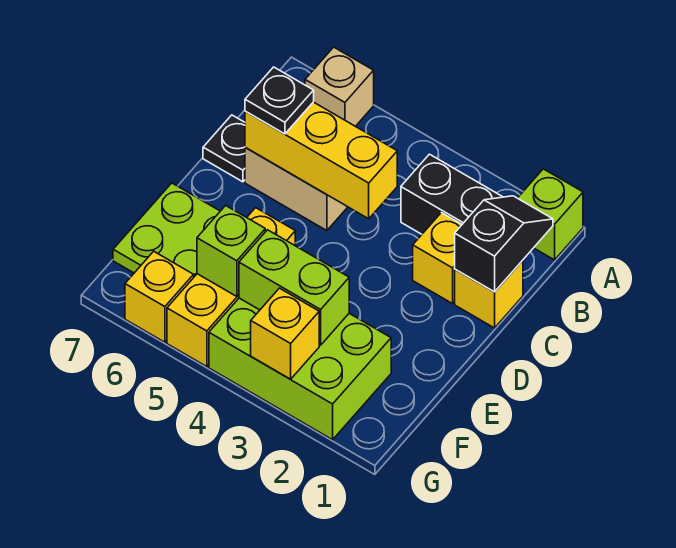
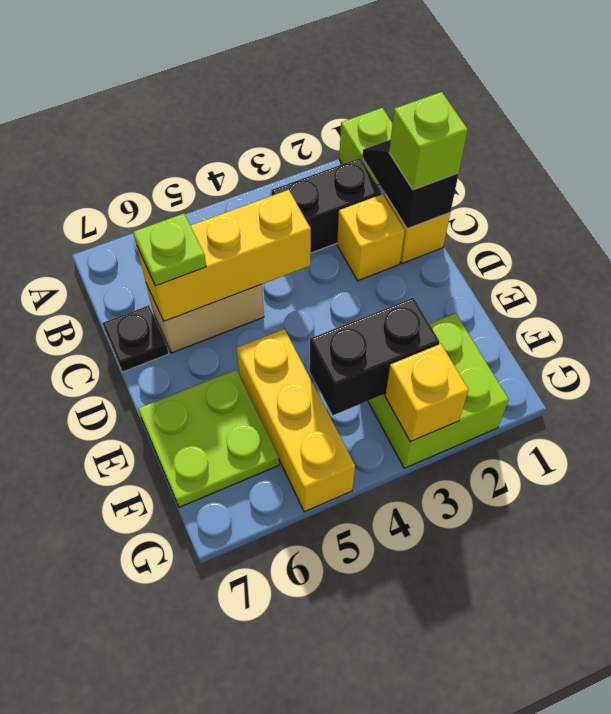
tan 1x1 brick [305,47,374,126] -> none
black 1x1 plate [245,67,314,134] -> lime 1x1 plate [133,214,206,286]
lime 2x3 brick [209,298,391,440] -> lime 2x2 brick [368,313,509,468]
lime 1x2 brick [239,230,349,345] -> black 1x2 brick [310,298,440,415]
lime 1x1 brick [197,206,265,296] -> lime 1x1 brick moved to [389,92,468,190]
yellow 1x1 brick [125,251,194,342] -> none

